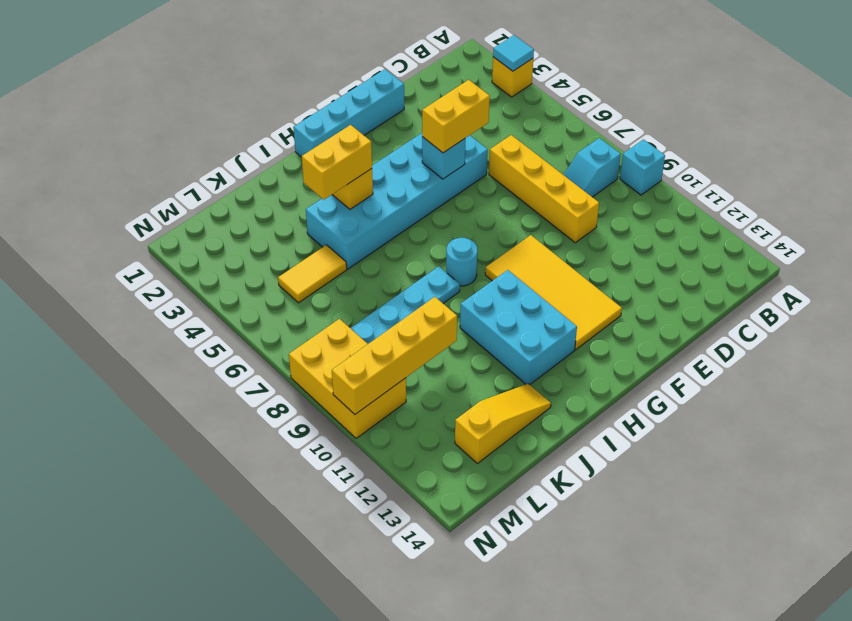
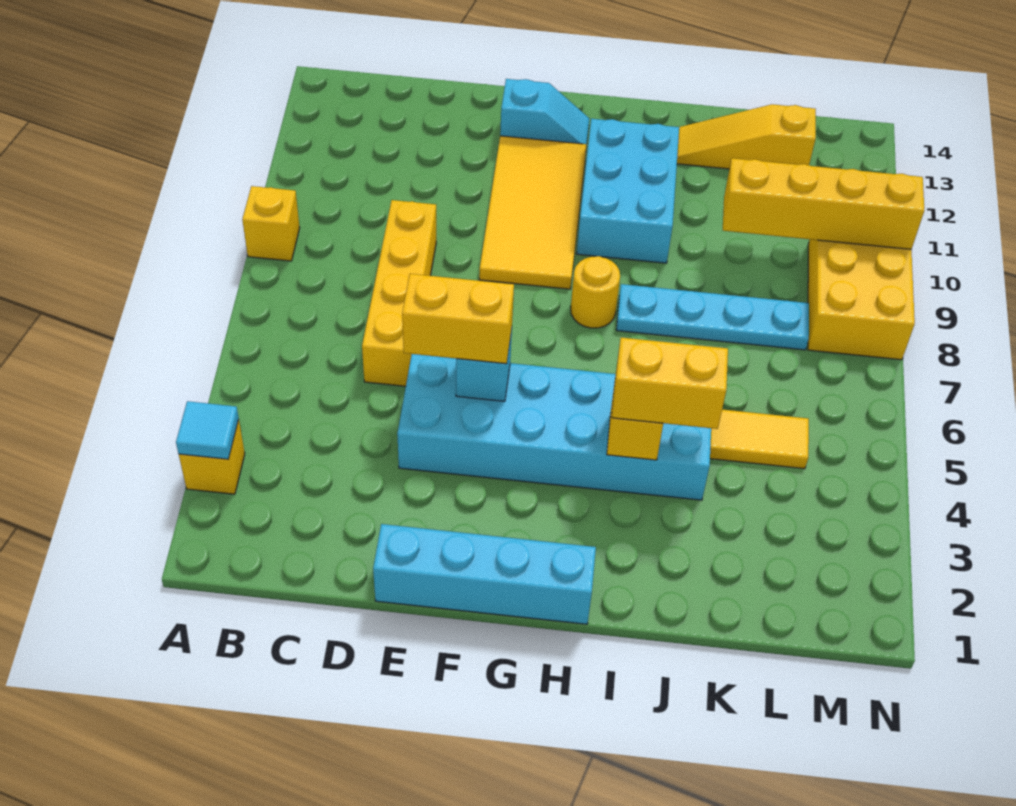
cyan 1x1 brick [620,139,665,195] -> yellow 1x1 brick [242,186,300,261]
cyan 1x2 slope [564,138,621,197] -> cyan 1x2 slope moved to [500,79,589,145]
cyan 1x1 round brick [446,238,477,286] -> yellow 1x1 round brick [571,256,620,328]

